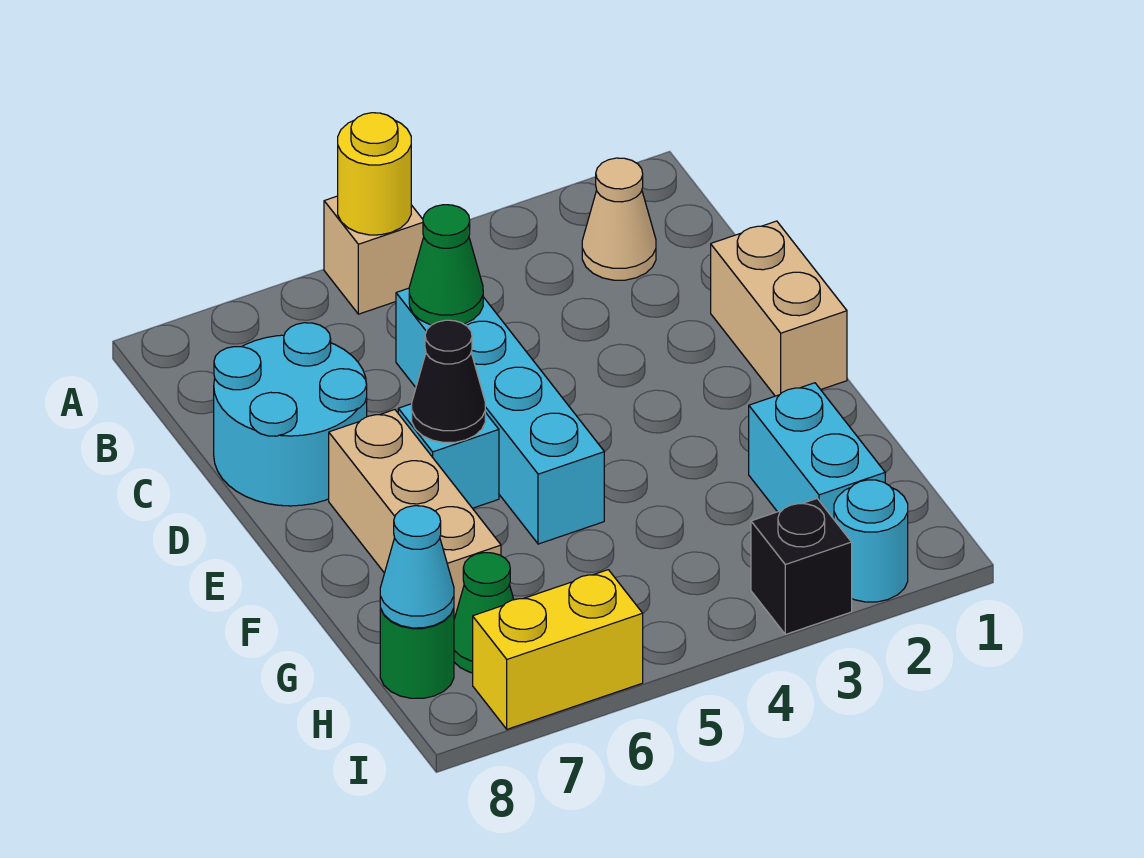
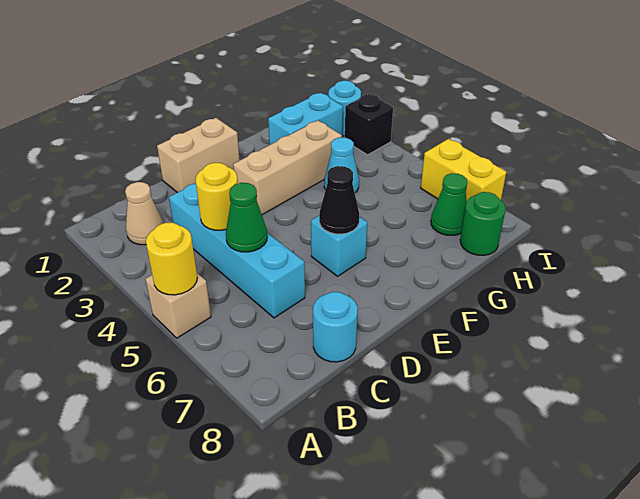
none -> yellow 1x1 round brick [195,163,238,230]
cyan 1x4 brick [396,288,604,544] -> cyan 1x4 brick turned to [169,184,305,318]
cyan 2x2 round brick [214,323,367,506] -> cyan 1x1 round brick [313,292,358,362]
tan 1x3 brick [329,410,501,619] -> tan 1x3 brick moved to [233,120,342,215]
cyan 1x1 cone [380,506,454,628] -> cyan 1x1 cone moved to [324,138,359,193]

